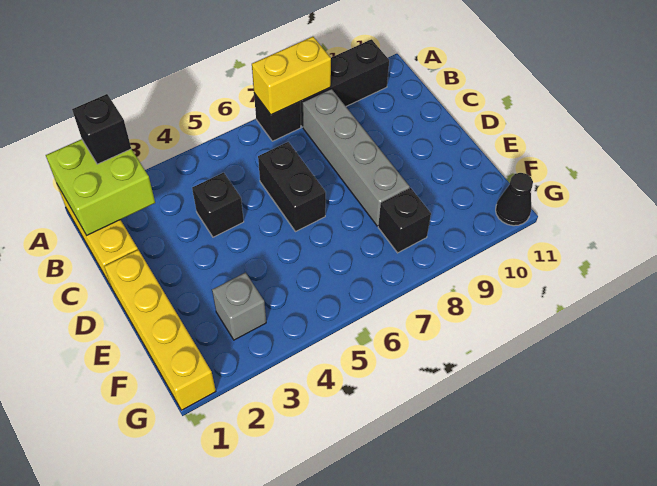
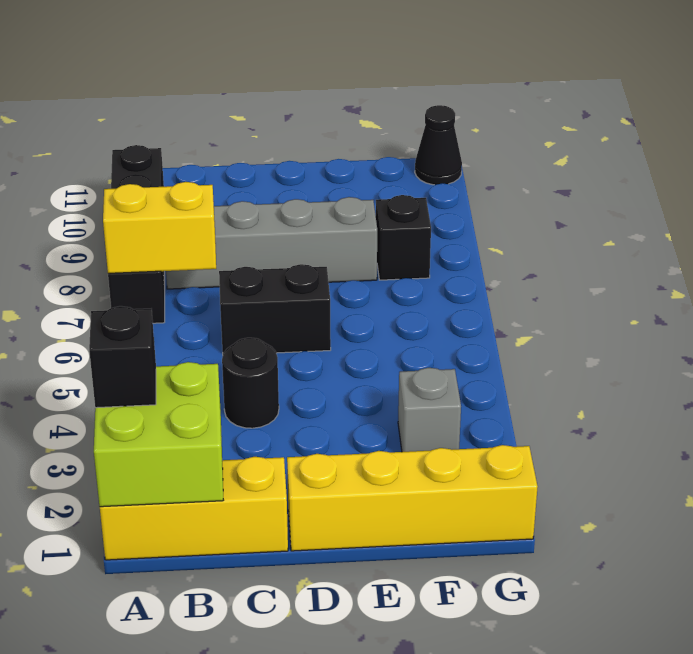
yellow 1x2 brick [252,37,331,115] -> yellow 1x2 brick turned to [103,182,216,273]
black 1x1 brick [192,172,244,237] -> black 1x1 round brick [222,338,279,428]

